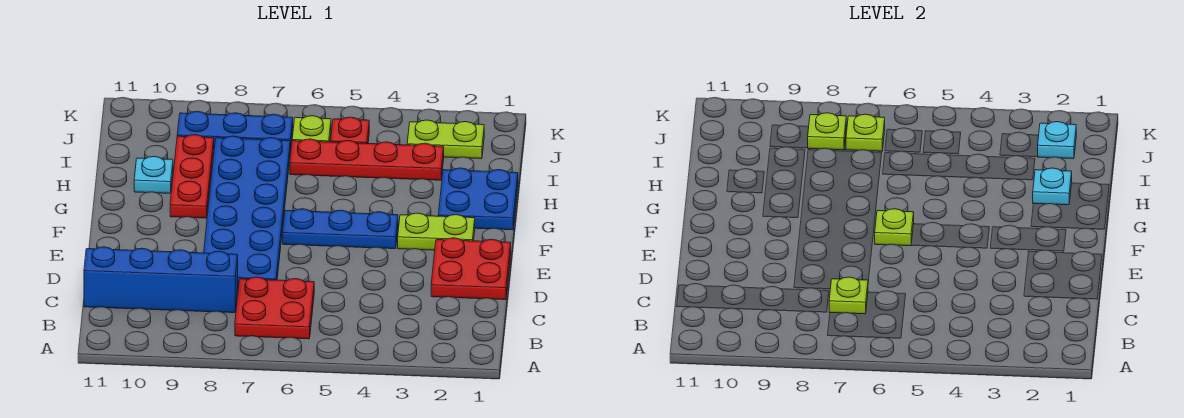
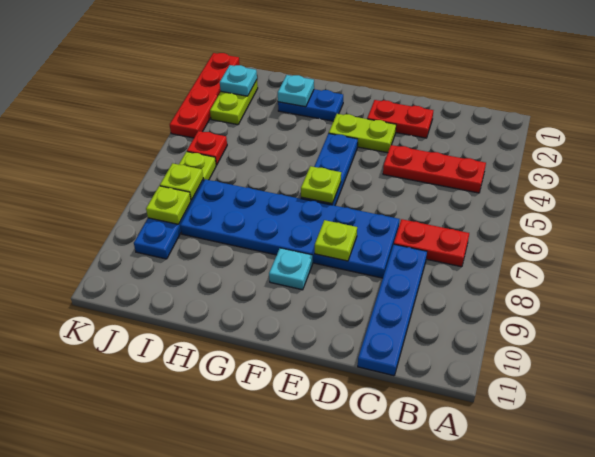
red 2x2 plate [235,277,314,339] -> red 1x2 plate [394,219,469,267]
lime 1x1 plate [829,277,868,314] -> lime 1x1 plate moved to [315,220,357,261]
blue 1x4 brick [84,247,238,313] -> blue 1x4 plate [358,244,427,376]
red 2x2 plate [431,238,511,300] -> red 1x2 plate [367,100,433,138]
lime 1x2 plate [398,213,475,250] -> lime 1x2 plate turned to [329,114,396,153]
blue 2x2 plate [438,168,518,230] -> blue 1x2 plate [278,89,343,121]
red 1x3 plate [170,135,214,218] -> red 1x3 plate moved to [383,145,486,193]
cyan 1x1 plate [134,156,173,193] -> cyan 1x1 plate moved to [269,248,313,290]
red 1x4 plate [290,139,444,180] -> red 1x4 plate moved to [170,53,240,138]

